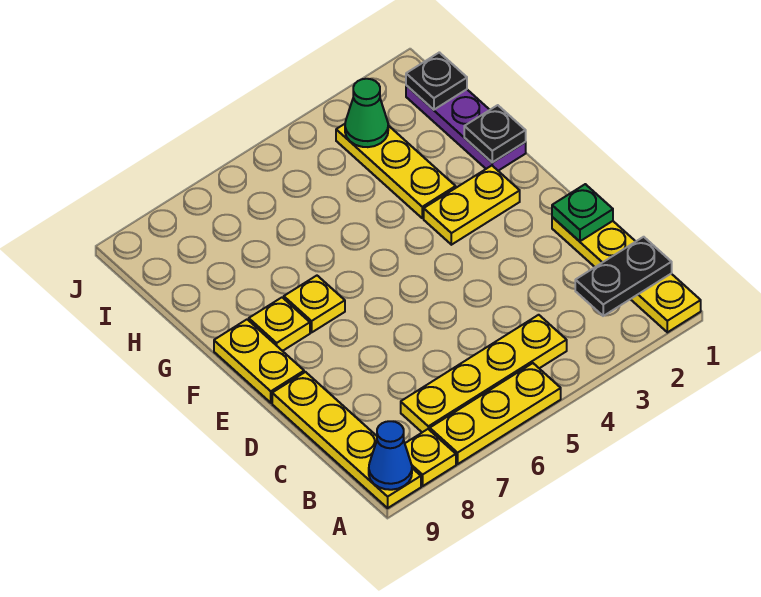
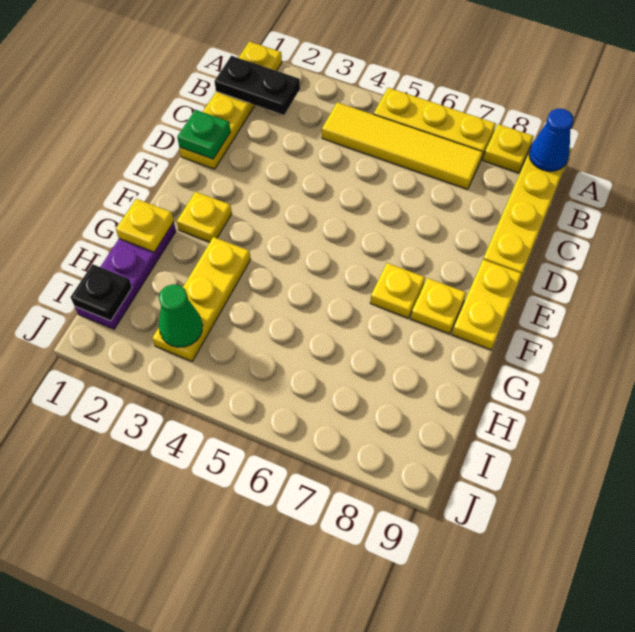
yellow 1x4 plate [401,315,567,432] -> yellow 1x4 tile [322,102,483,189]
yellow 1x2 plate [424,166,520,245] -> yellow 1x1 plate [177,192,232,242]
black 1x1 plate [464,105,526,162] -> yellow 1x1 plate [116,199,174,252]

